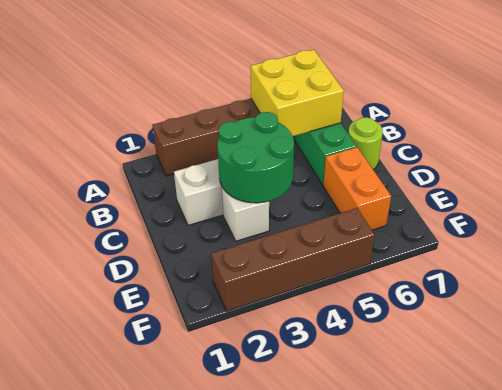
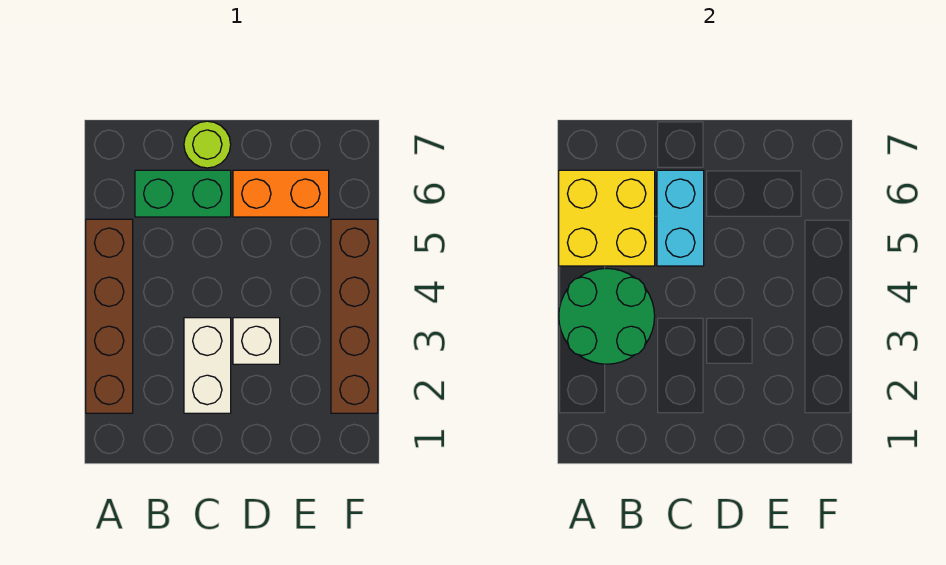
green 2x2 round brick [217,112,294,203] -> green 2x2 round brick moved to [559,268,655,364]
none -> cyan 1x2 brick [657,170,704,266]

